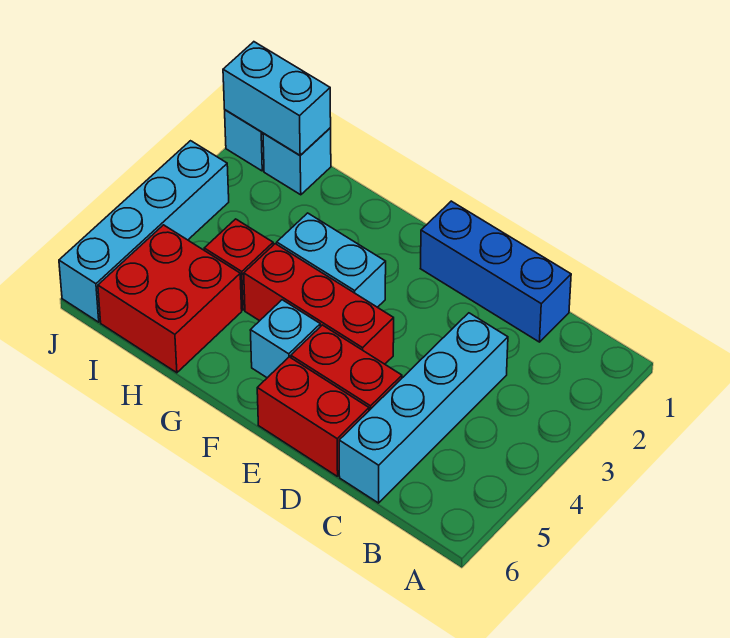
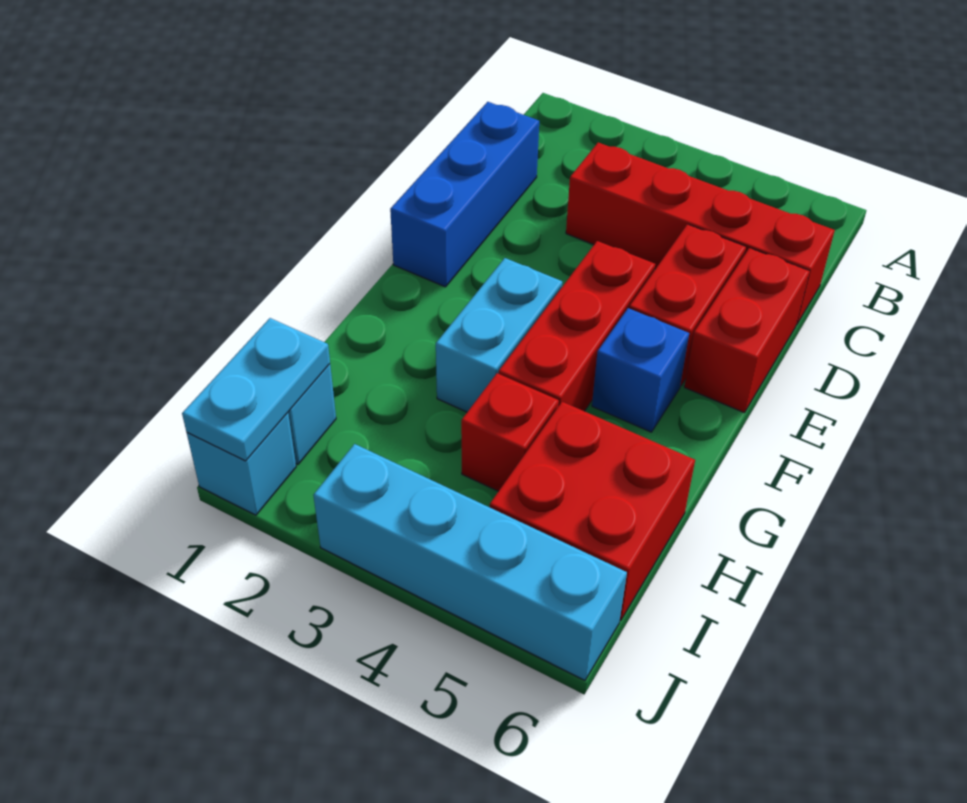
cyan 1x4 brick [339,313,508,503] -> red 1x4 brick [566,143,835,325]
cyan 1x1 brick [250,300,320,378] -> blue 1x1 brick [592,308,689,432]
cyan 1x2 brick [223,42,331,155] -> cyan 1x2 plate [182,318,330,461]

